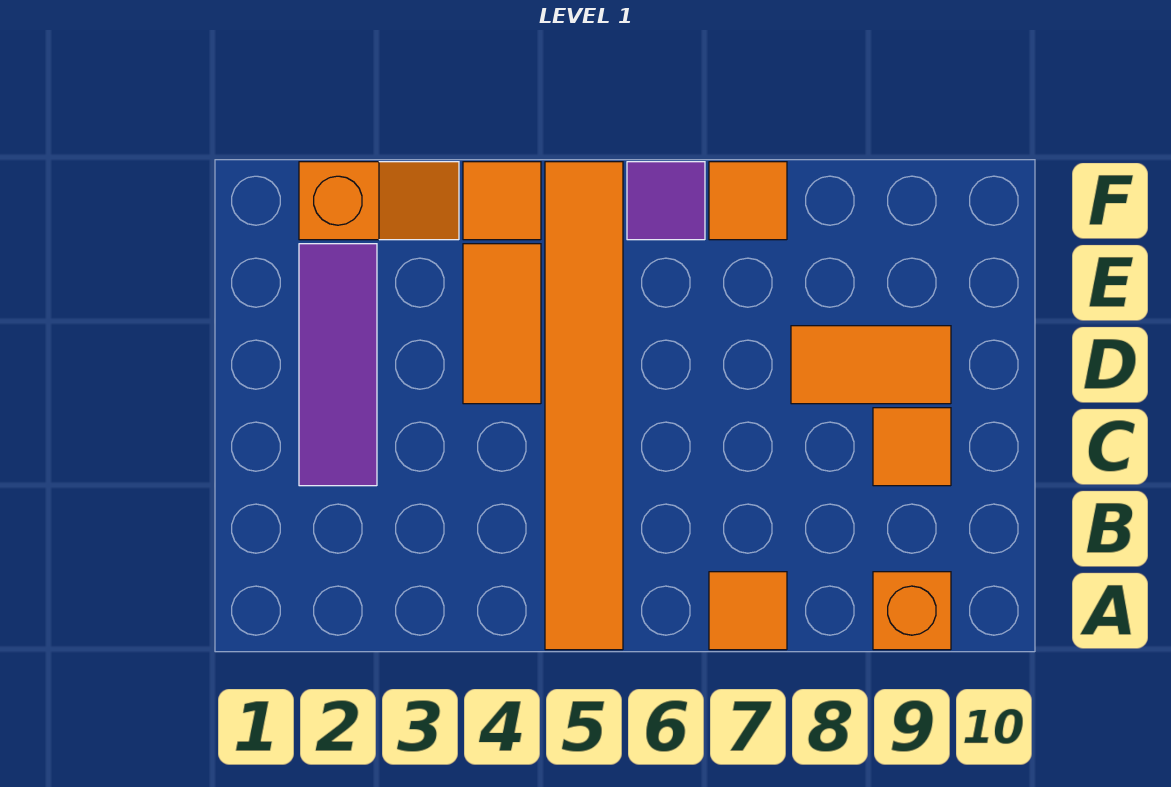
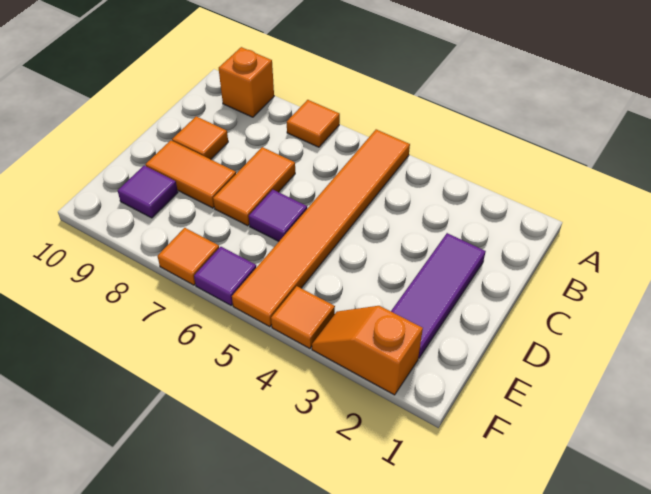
orange 1x2 tile [463,244,541,404] -> orange 1x2 tile moved to [213,147,295,226]
none -> purple 1x1 tile [249,190,307,241]
none -> purple 1x1 tile [118,166,178,218]

